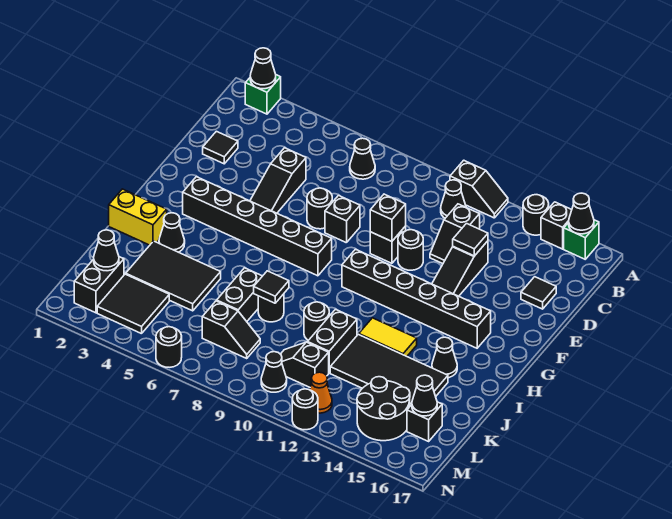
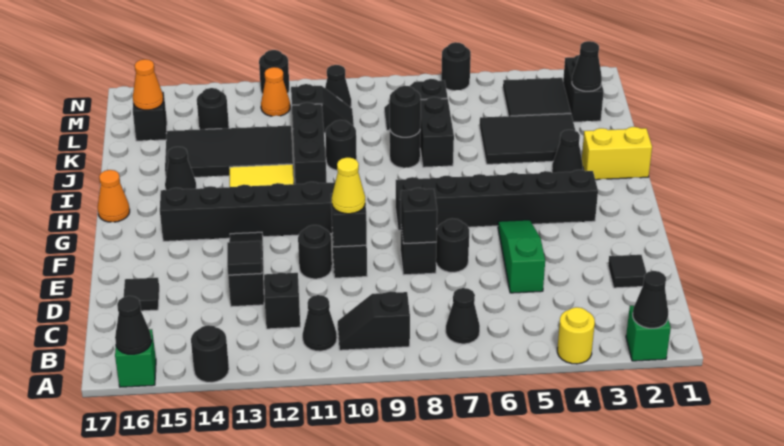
none -> yellow 1x1 round brick [557,307,595,364]
black 1x2 slope [450,160,508,218] -> black 1x2 slope moved to [338,291,410,350]
black 1x1 brick [541,202,572,249] -> black 1x1 brick moved to [401,188,437,244]
black 1x3 slope [250,148,306,213] -> green 1x3 slope [498,220,545,293]
none -> yellow 1x1 cone [331,157,365,214]
none -> orange 1x1 cone [98,170,130,222]
black 1x1 tile [254,271,289,303] -> black 1x1 round brick [390,86,421,137]
black 1x2 brick [308,309,357,373] -> black 1x3 brick [292,102,327,184]
black 2x2 round brick [357,377,410,441] -> black 1x1 round brick [197,88,229,130]
black 1x1 cone [412,375,437,416] -> orange 1x1 cone [133,59,163,110]

